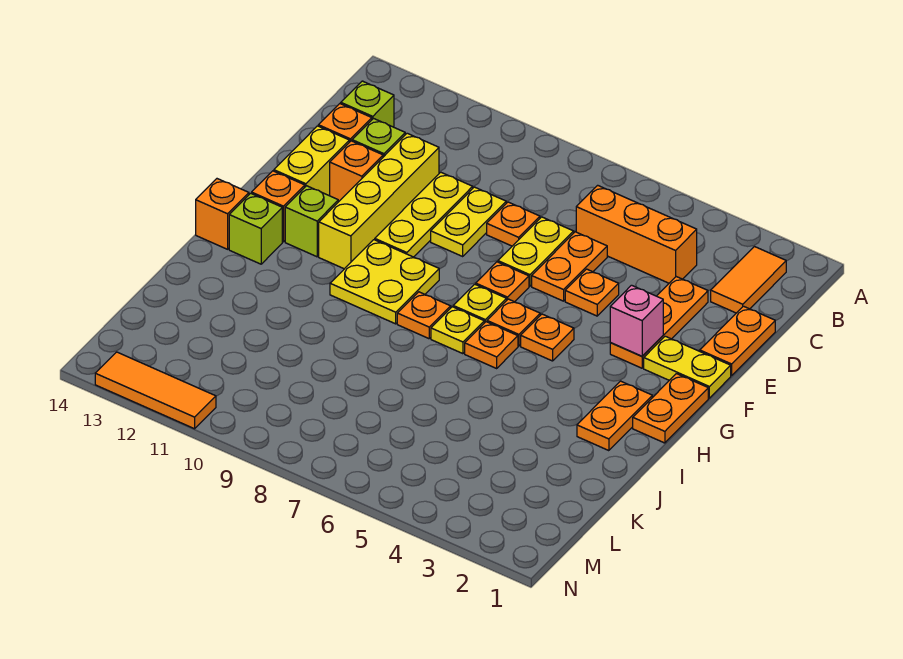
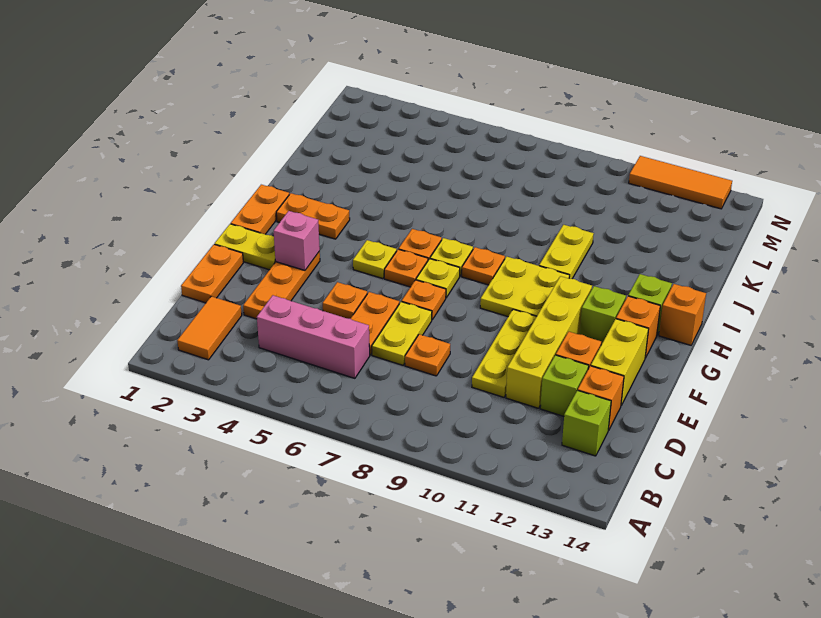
orange 1x3 brick [576,185,697,283] -> pink 1x3 brick [257,295,370,378]
yellow 1x2 plate [431,187,506,256] -> yellow 1x2 plate moved to [539,225,594,279]
orange 1x1 plate [521,314,574,361] -> yellow 1x1 plate [353,240,397,279]
orange 1x2 plate [577,381,652,451] -> orange 1x2 plate turned to [276,193,350,239]

